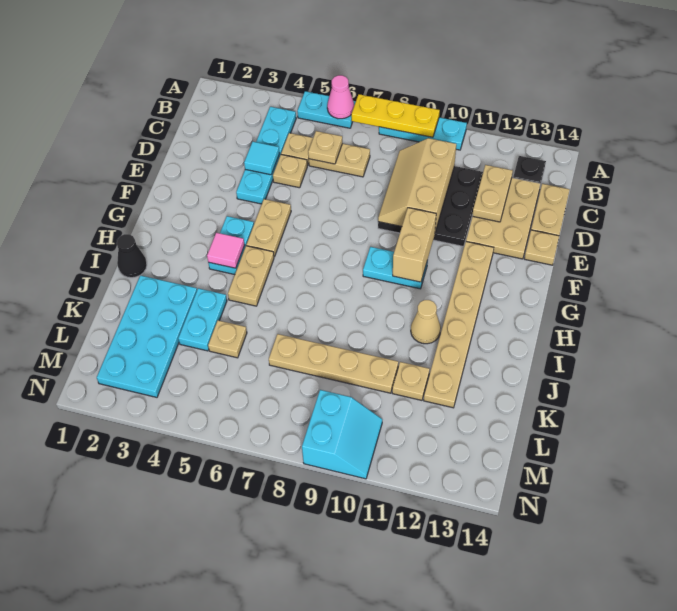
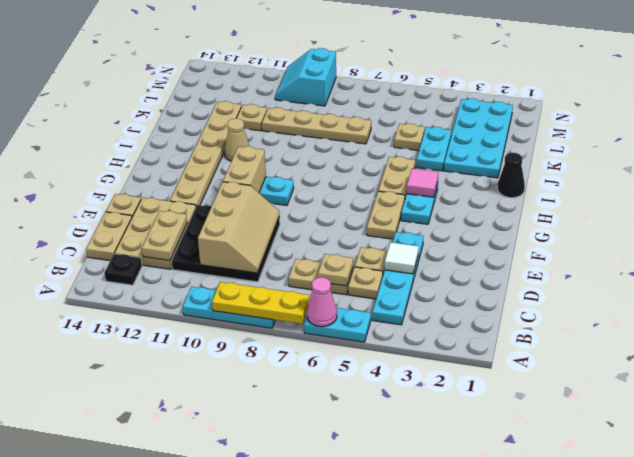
cyan 1x1 tile [244,142,279,175] -> white 1x1 tile [385,242,419,274]

